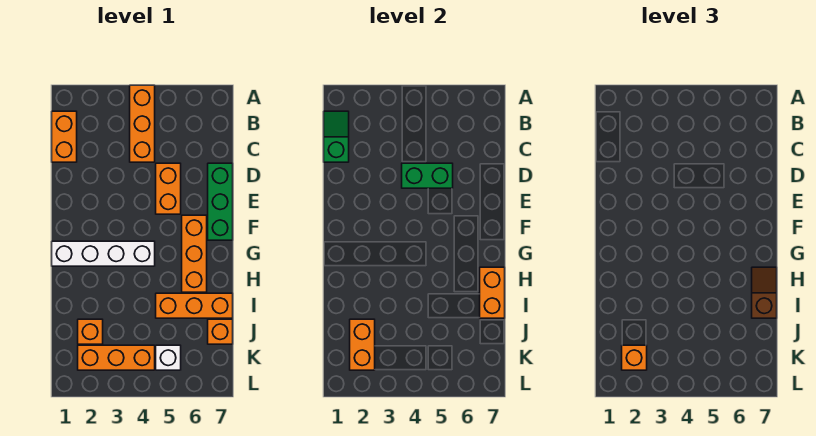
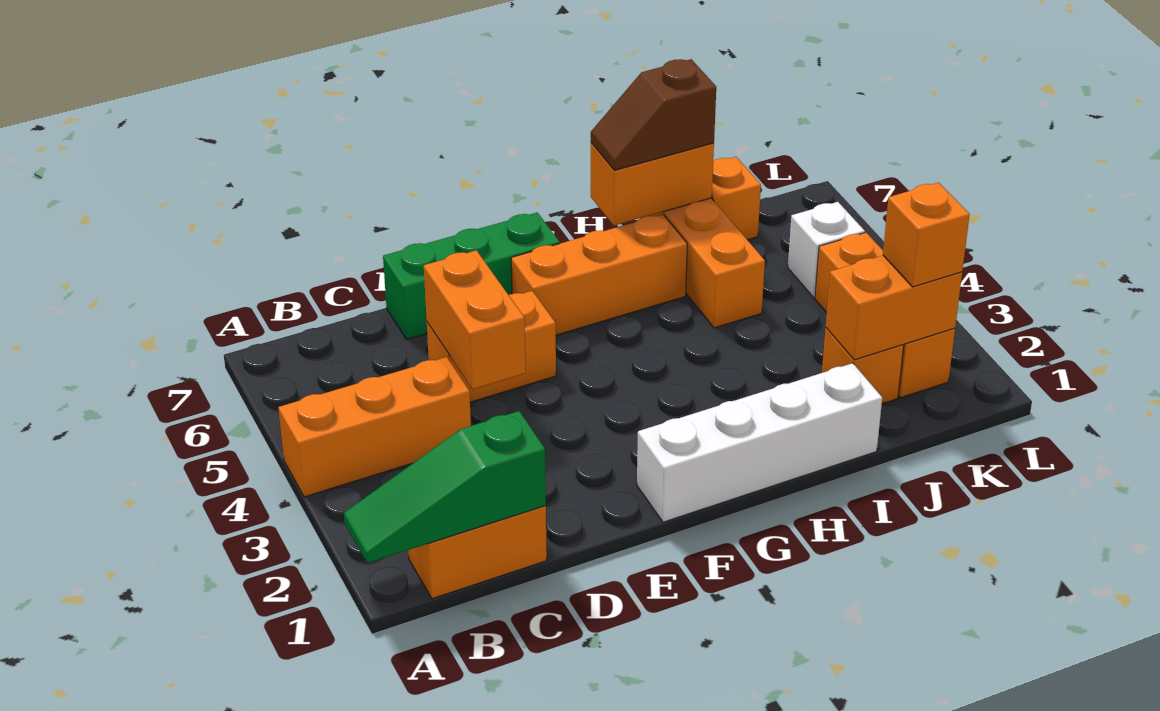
green 1x2 slope [324,111,349,162] -> green 1x3 slope [344,411,546,563]
green 1x2 brick [402,163,453,188] -> orange 1x2 brick [424,250,526,389]
white 1x4 brick [52,241,155,266] -> white 1x4 brick turned to [637,363,882,522]

